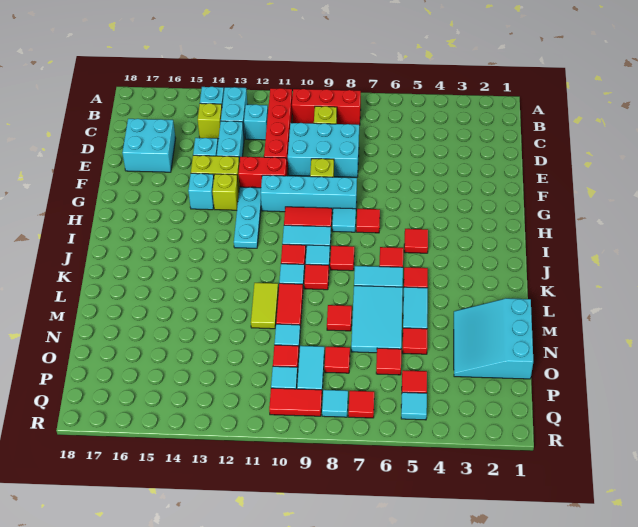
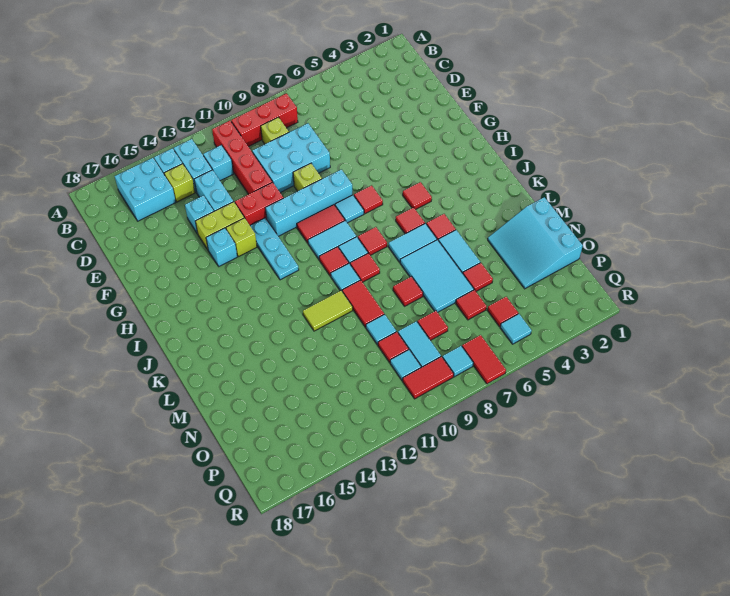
cyan 2x2 brick [122,119,176,172] -> cyan 2x2 brick moved to [115,158,176,221]
lime 1x2 tile [251,283,278,329] -> lime 1x2 tile turned to [303,290,353,331]
red 1x1 tile [348,391,374,418] -> red 1x2 tile [462,335,506,384]

